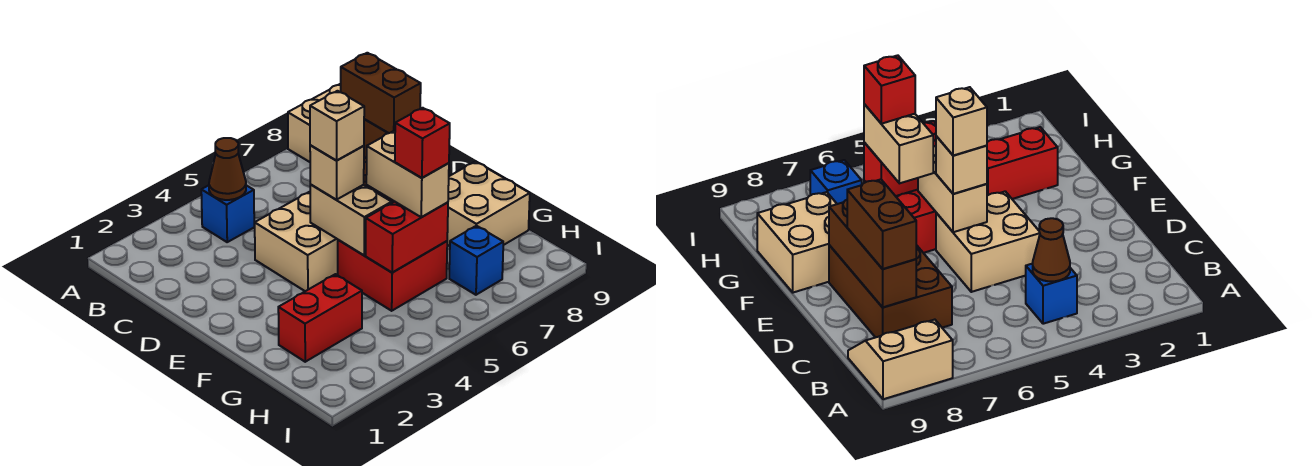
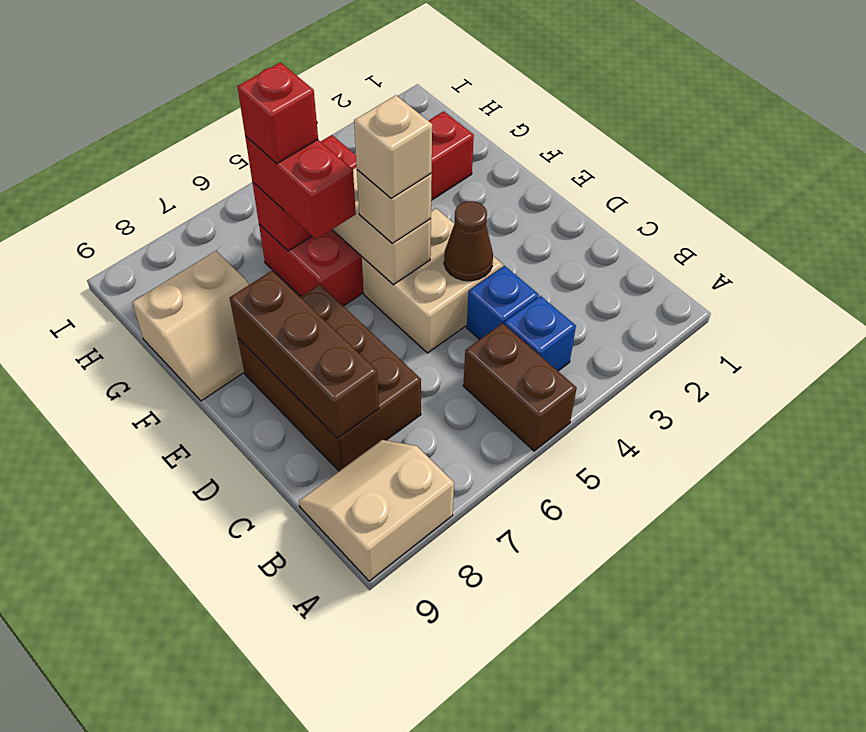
brown 1x1 cone [209,138,246,200] -> brown 1x1 cone moved to [444,201,493,281]
brown 1x2 brick [341,53,421,133] -> brown 1x2 brick moved to [463,323,577,451]
tan 1x2 brick [366,131,449,217] -> red 1x2 brick [245,136,356,239]
tan 2x2 brick [447,161,530,246] -> tan 2x2 slope [132,251,249,401]
blue 1x1 brick [449,226,503,295] -> blue 1x1 brick moved to [467,266,539,340]

